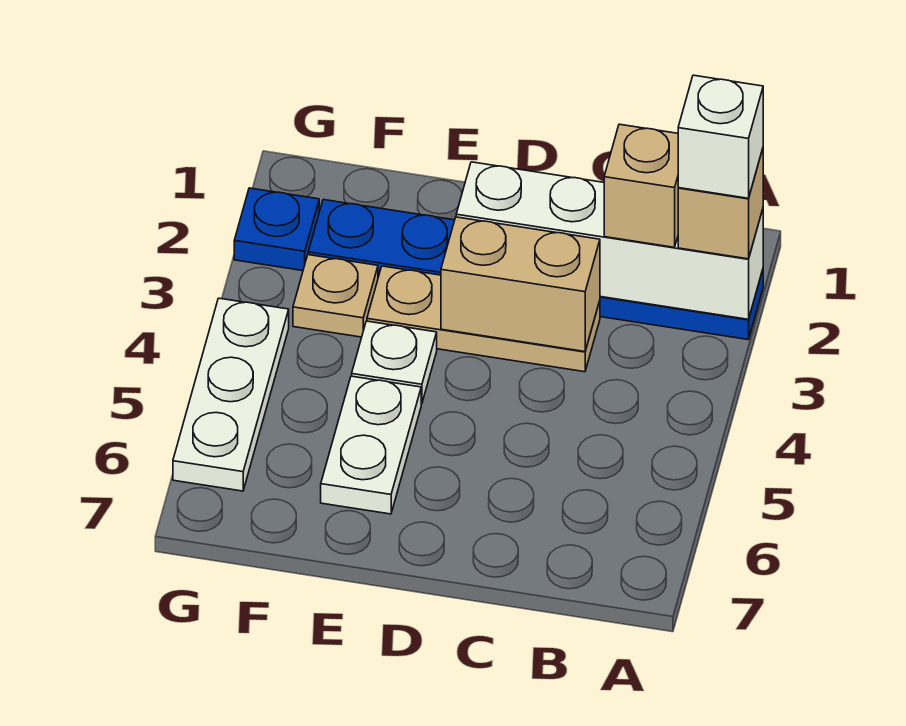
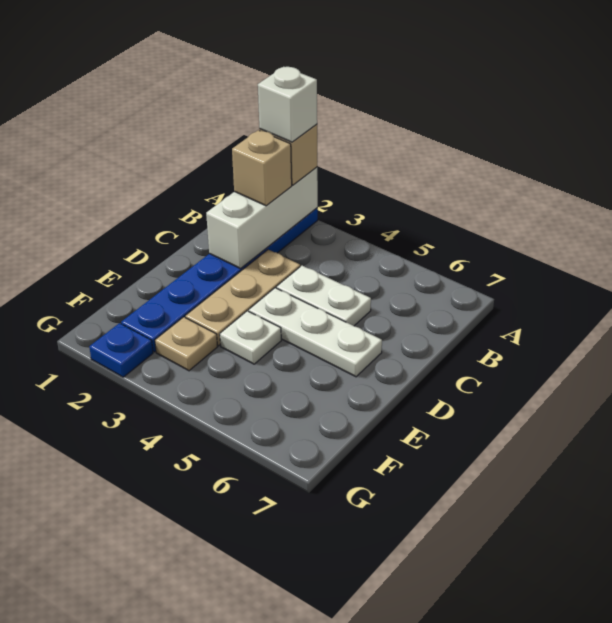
white 1x4 brick [456,162,763,319] -> white 1x3 brick [206,167,318,268]
tan 1x2 brick [441,217,600,352] -> none
white 1x2 plate [321,376,421,514] -> white 1x2 plate moved to [276,266,371,326]
white 1x3 plate [173,298,289,491] -> white 1x3 plate moved to [249,288,382,377]

